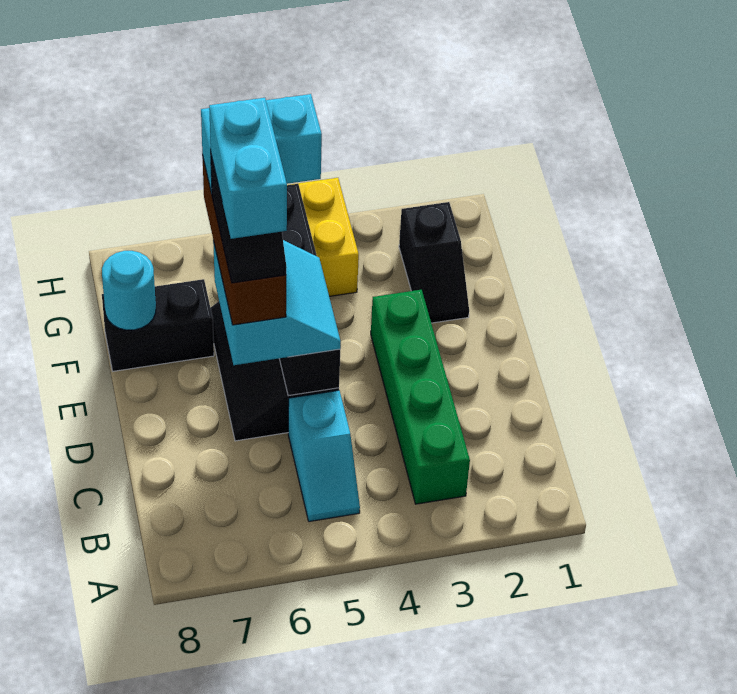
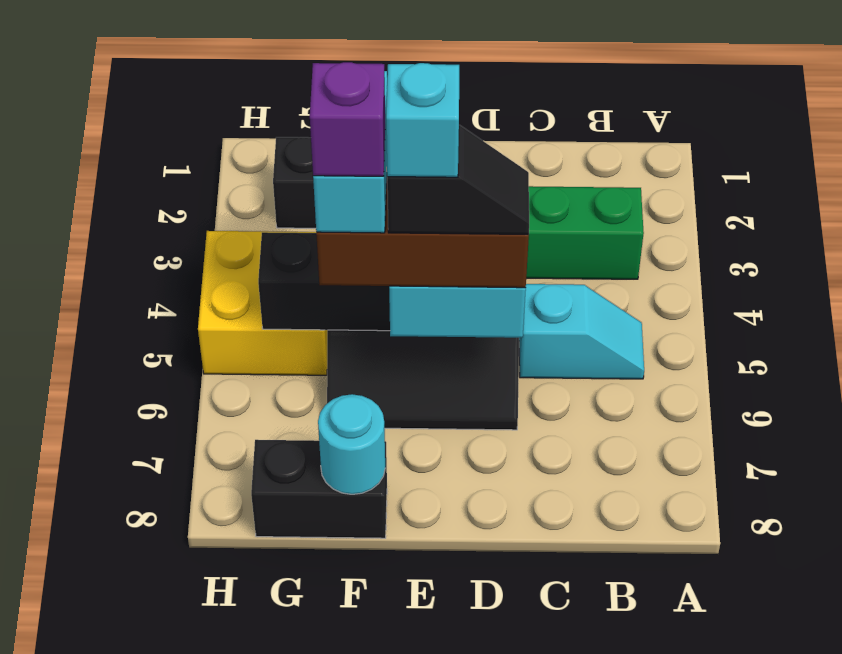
cyan 1x2 brick [209,98,287,239] -> cyan 1x1 brick [386,63,459,177]
none -> purple 1x1 brick [310,62,385,176]
black 1x2 brick [102,279,214,371] -> black 1x2 brick turned to [251,440,387,538]

